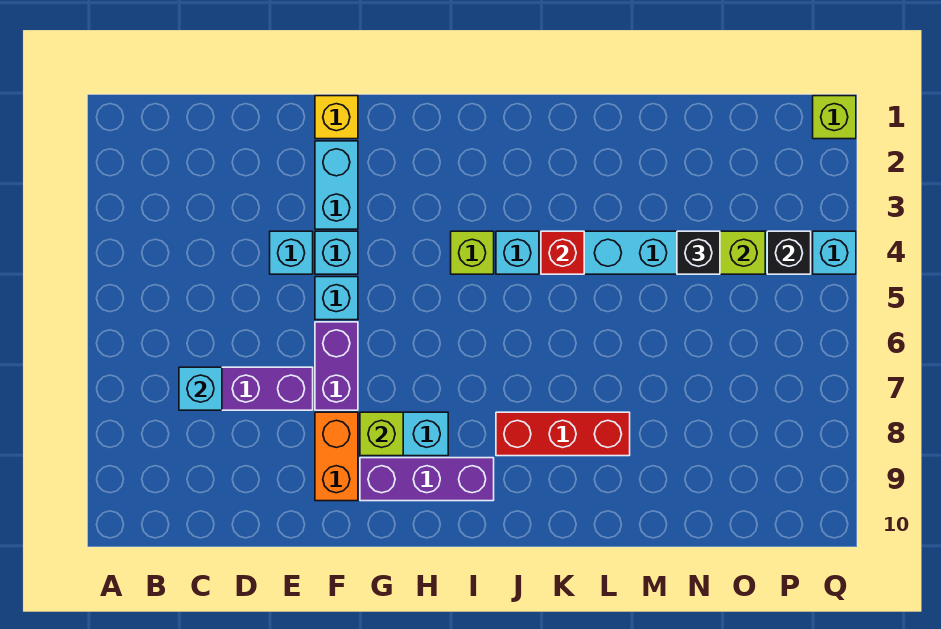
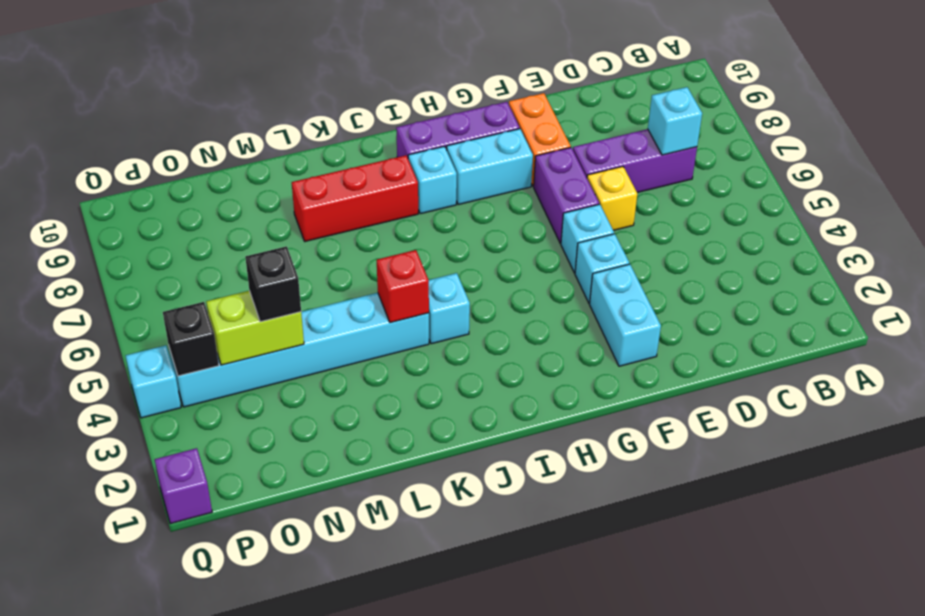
cyan 1x1 brick [270,231,313,274] -> cyan 1x1 brick moved to [408,146,457,214]
yellow 1x1 brick [315,96,358,139] -> yellow 1x1 brick moved to [587,166,637,230]
lime 1x1 brick [360,412,403,456] -> none
lime 1x1 brick [451,231,494,274] -> none
lime 1x1 brick [813,96,856,139] -> purple 1x1 brick [155,448,212,524]

